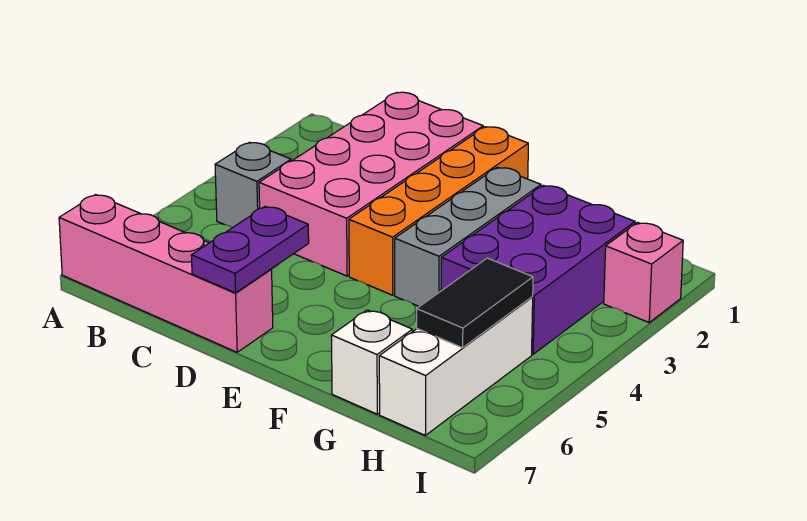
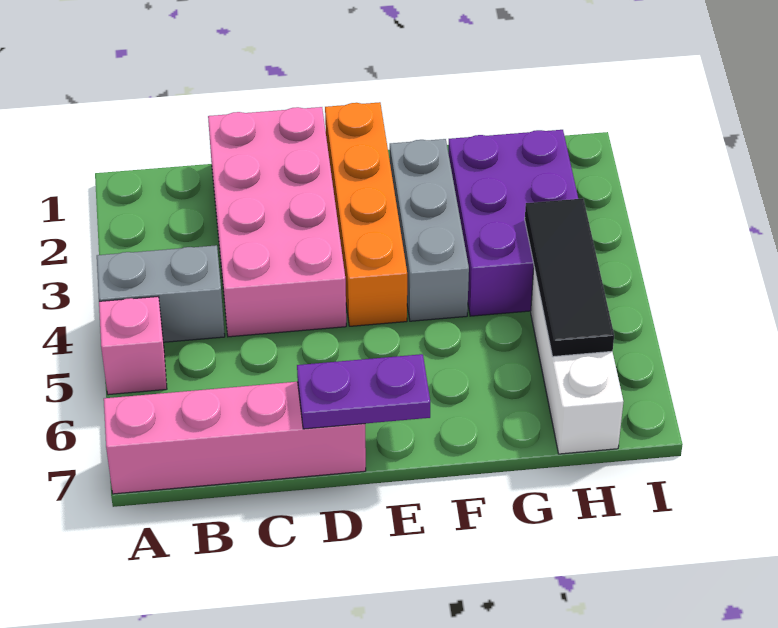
grey 1x1 brick [215,142,291,228] -> grey 1x2 brick [97,245,225,342]
purple 1x2 plate [191,207,309,293] -> purple 1x2 plate turned to [297,354,430,429]
white 1x1 brick [331,310,412,414] -> none
black 1x2 tile [417,258,533,348] -> black 1x3 tile [525,198,614,357]
pink 1x1 brick [604,222,683,322] -> pink 1x1 brick moved to [99,297,167,395]

